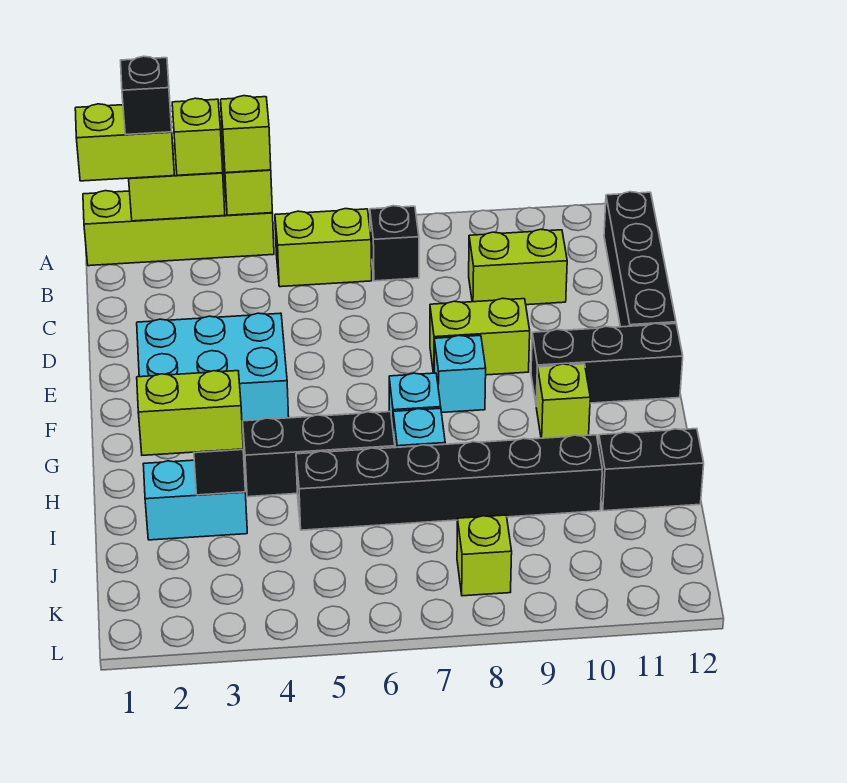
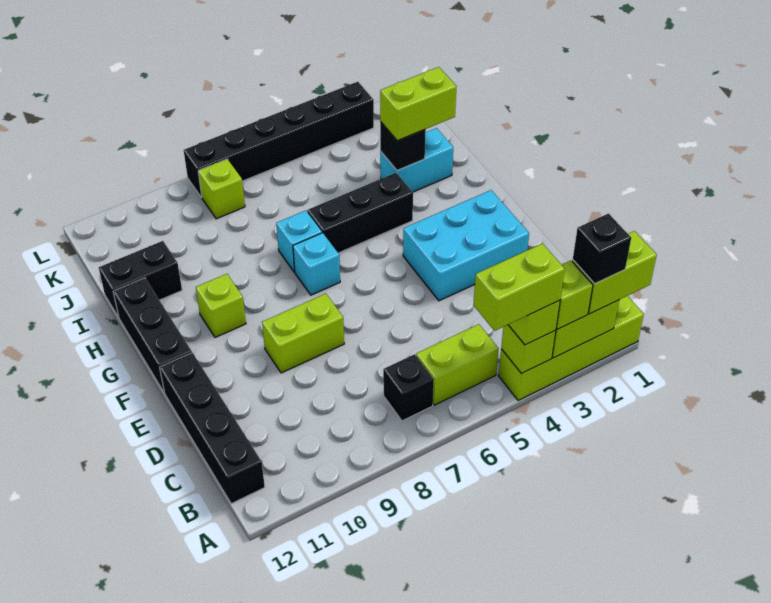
lime 1x2 brick [469,229,567,305] -> lime 1x2 brick moved to [473,243,565,331]
cyan 1x1 brick [434,335,486,413] -> none
black 1x3 brick [531,323,683,406] -> black 1x3 brick turned to [113,278,192,392]
black 1x6 brick [296,435,602,530] -> black 1x6 brick moved to [184,82,374,198]

